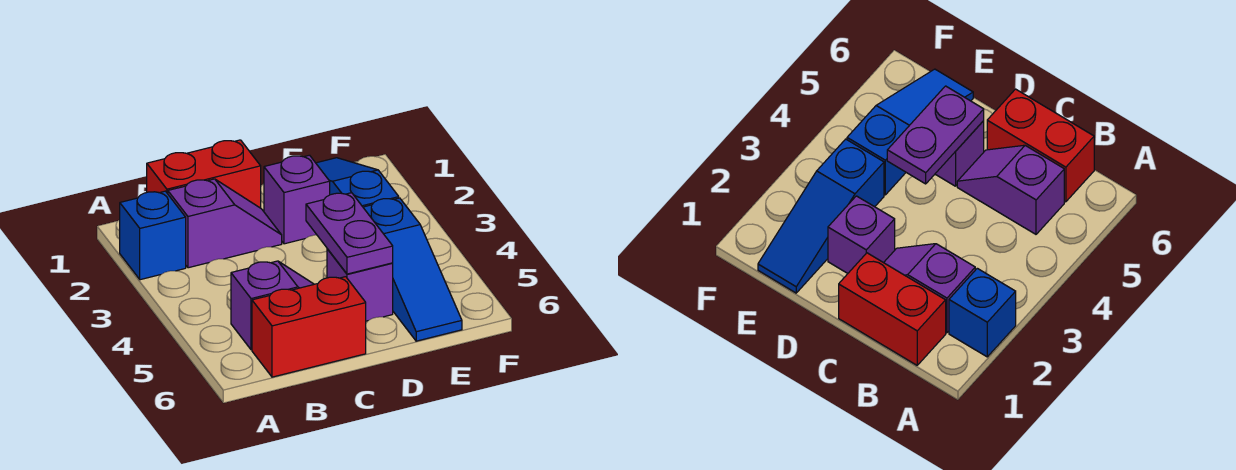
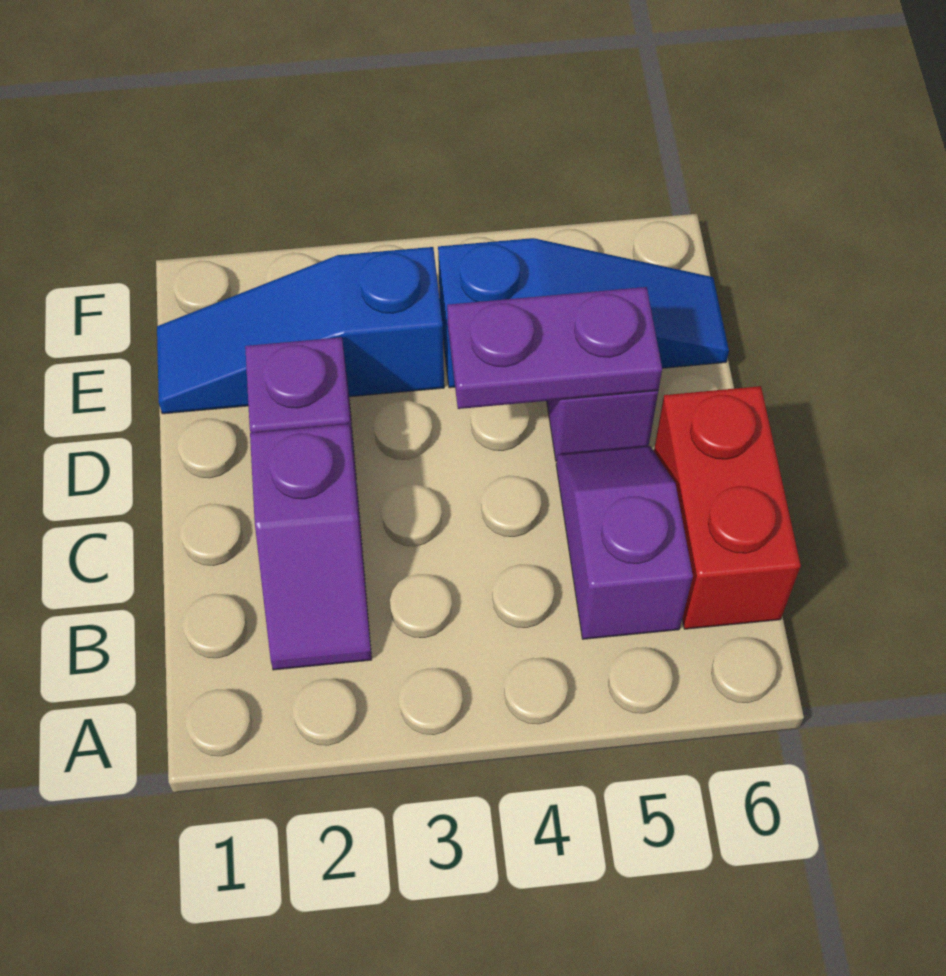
blue 1x1 brick [120,191,186,280] -> none
red 1x2 brick [147,140,261,208] -> none
purple 1x2 slope [168,179,282,268] -> purple 1x2 slope turned to [250,424,372,670]

